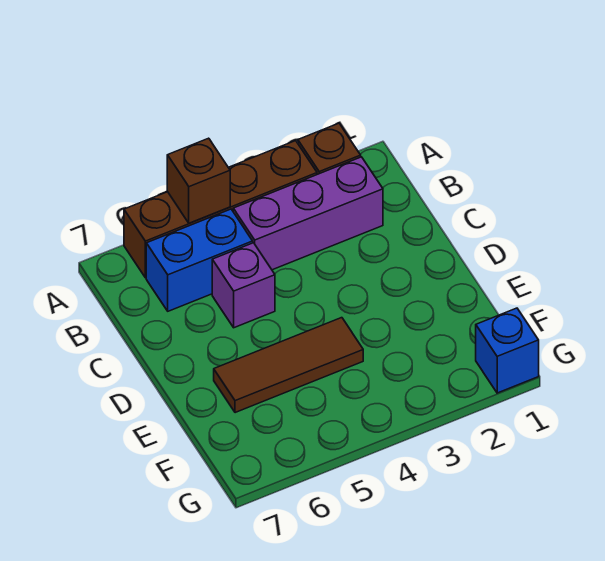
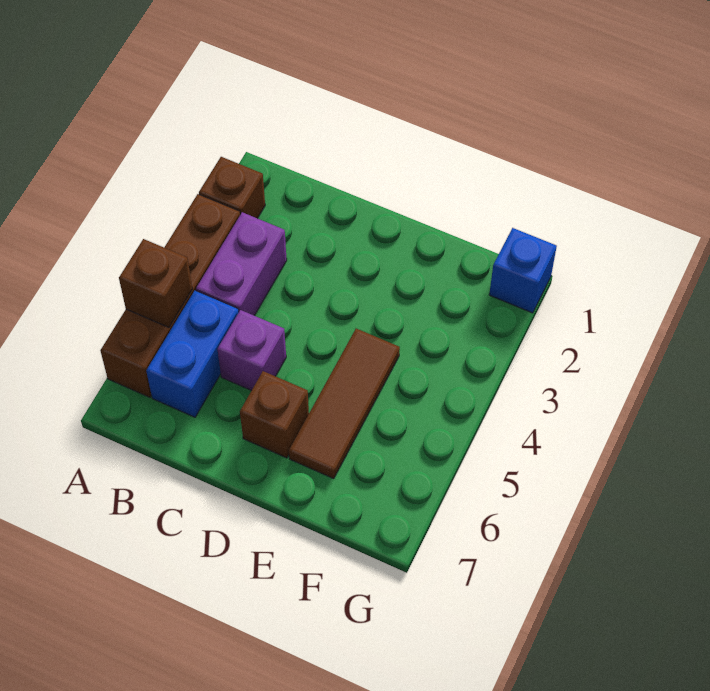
purple 1x3 brick [233,157,383,270] -> purple 1x2 brick [196,212,287,316]
none -> brown 1x1 brick [240,371,309,458]

